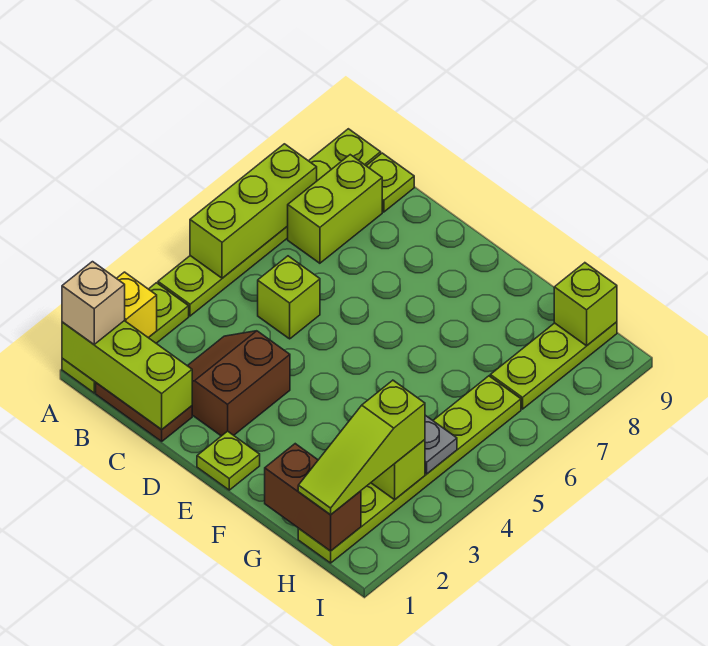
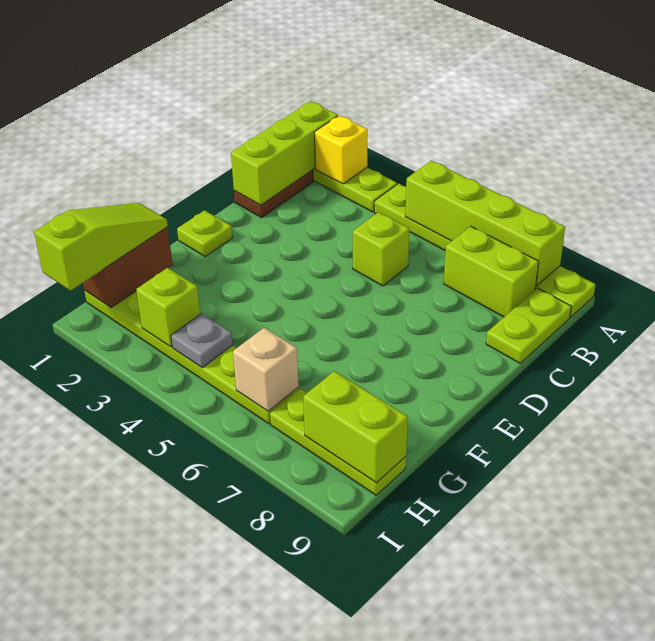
tan 1x1 brick [62,262,125,344] -> tan 1x1 brick moved to [233,328,299,411]
lime 1x3 brick [190,144,317,278] -> lime 1x4 brick [405,161,565,286]
lime 1x1 plate [367,153,414,212] -> lime 1x2 plate [486,288,571,363]
brown 2x2 slope [188,331,290,436] -> none
lime 1x3 slope [298,380,425,515] -> lime 1x3 slope turned to [34,203,168,291]
lime 1x1 brick [554,263,617,346] -> lime 1x2 brick [303,371,408,483]

